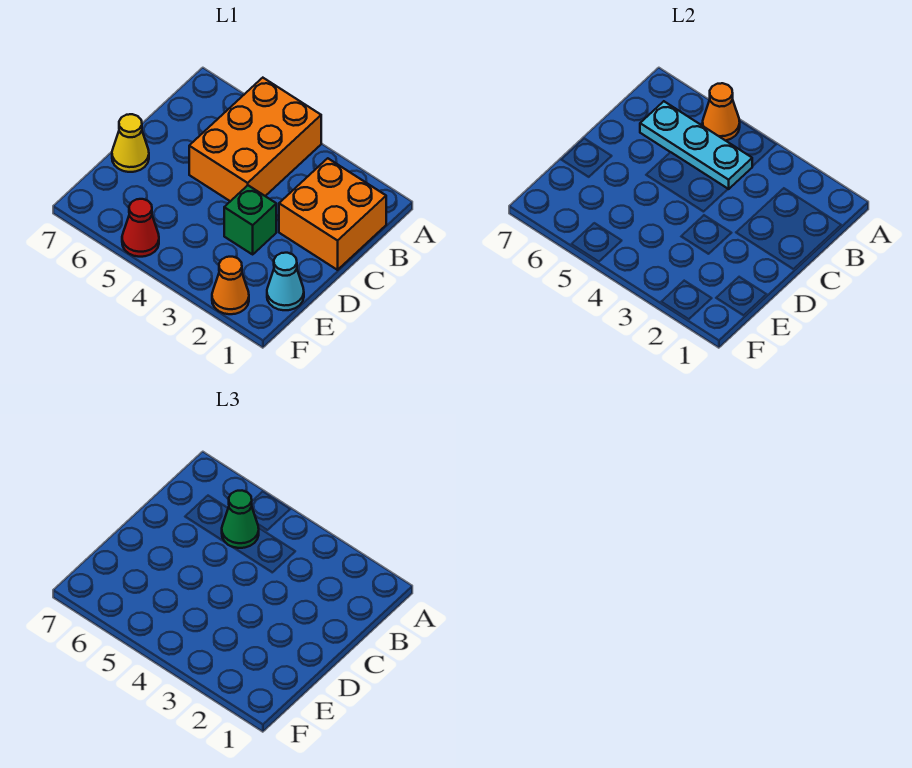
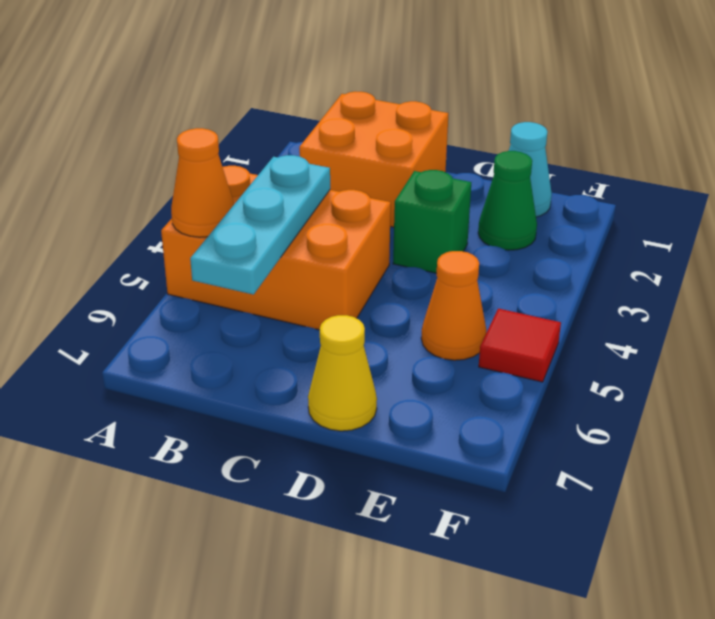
green 1x1 cone [222,491,259,548] -> green 1x1 cone moved to [478,151,537,250]
orange 1x1 cone [212,257,249,314] -> orange 1x1 cone moved to [421,251,487,360]
red 1x1 cone [122,199,159,257] -> red 1x1 tile [479,309,561,382]

